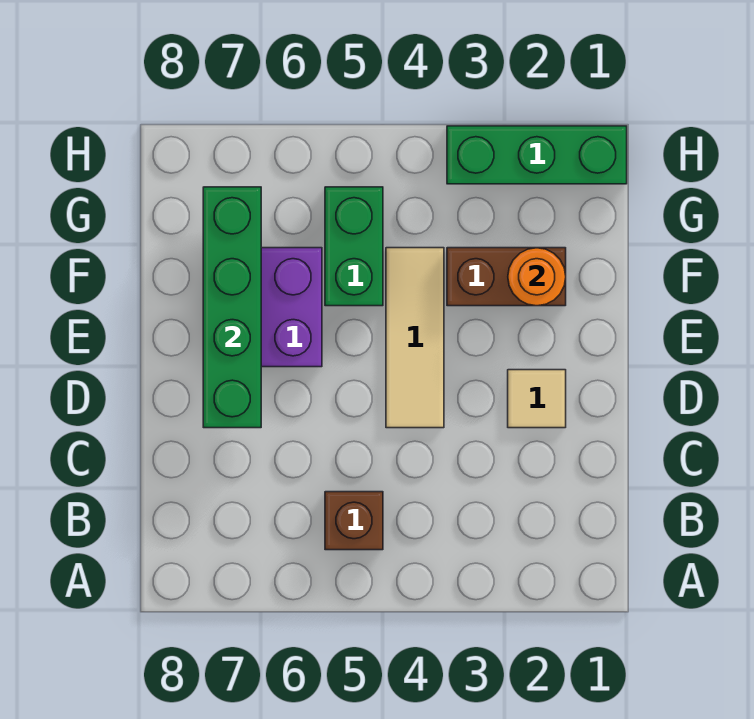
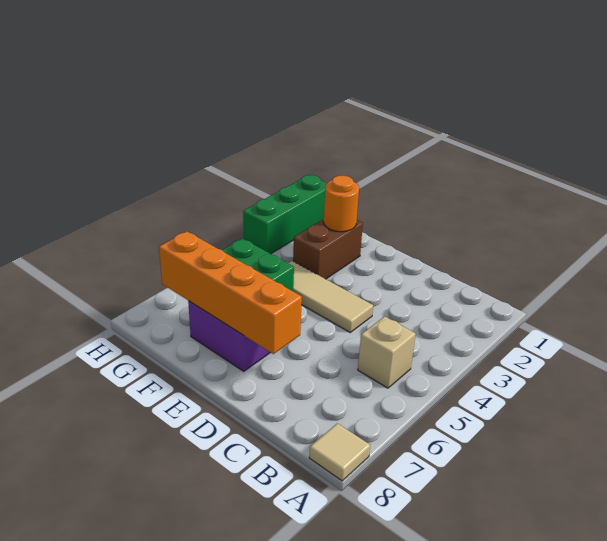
brown 1x1 brick [325,492,383,550] -> tan 1x1 brick [358,316,416,388]
tan 1x1 tile [508,370,566,428] -> tan 1x1 tile moved to [309,423,370,481]
green 1x4 brick [203,187,261,428] -> orange 1x4 brick [159,231,302,354]

